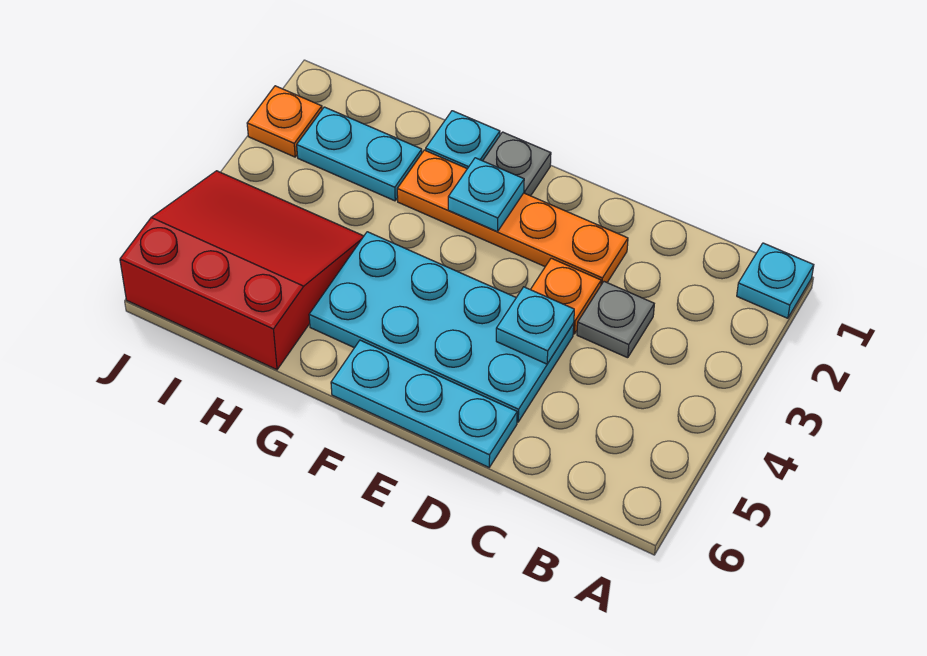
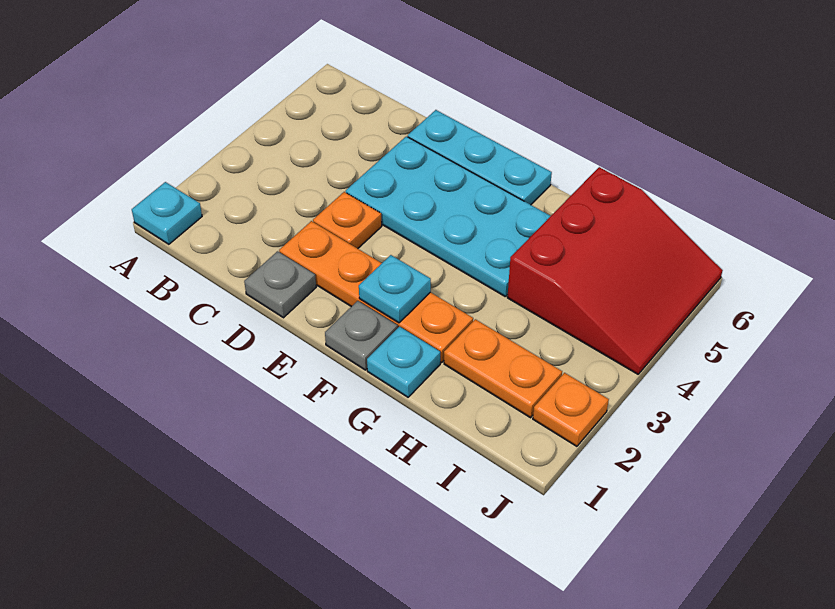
grey 1x1 plate [577,282,654,358] -> grey 1x1 plate moved to [244,251,316,318]
cyan 1x1 plate [496,287,574,364] -> none
cyan 1x2 plate [297,107,422,201] -> orange 1x2 plate [444,319,562,418]
red 3x3 slope [120,171,364,370] -> red 3x3 slope turned to [507,167,723,374]

